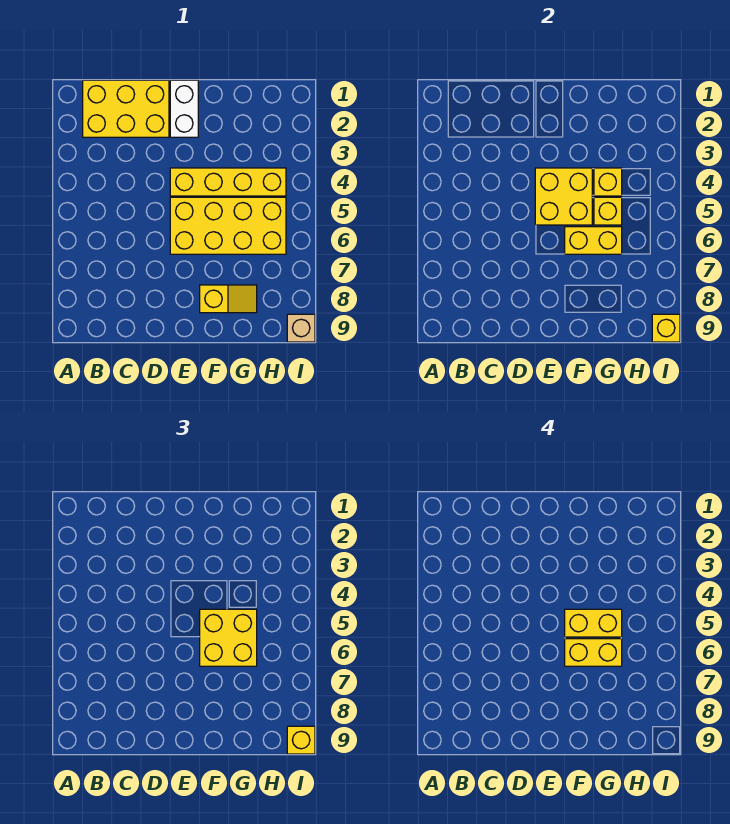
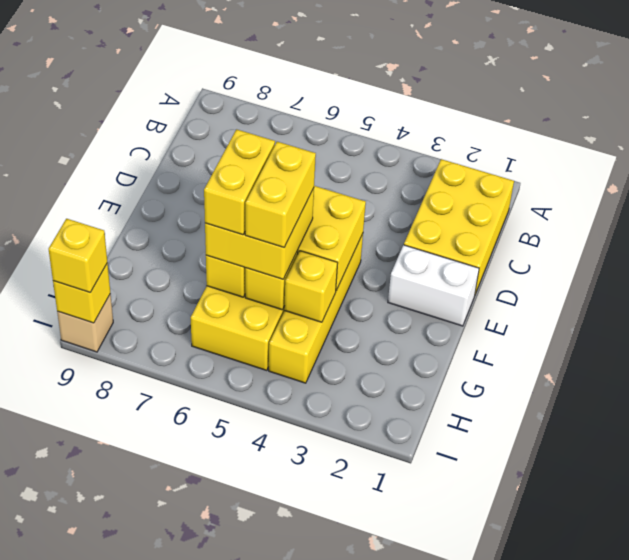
yellow 1x2 slope [200,285,257,313] -> none

